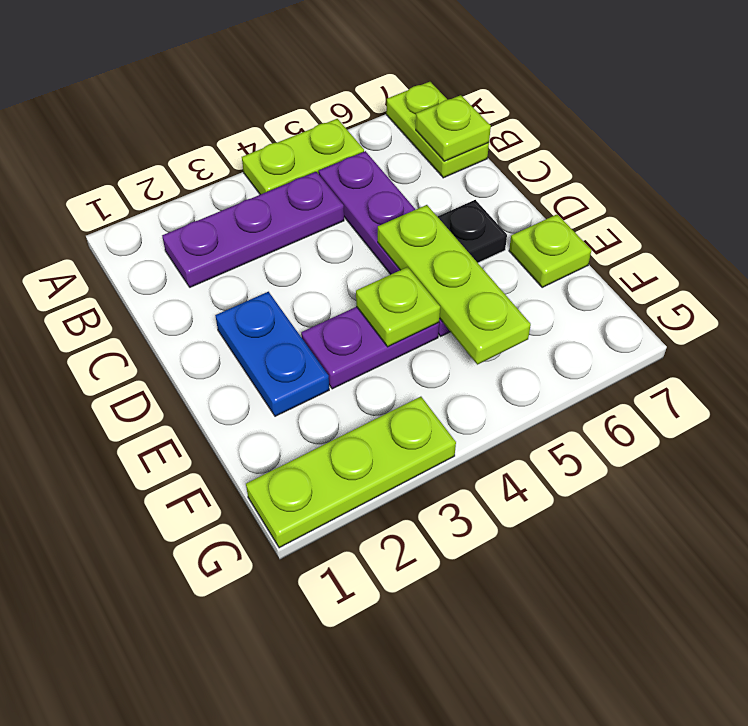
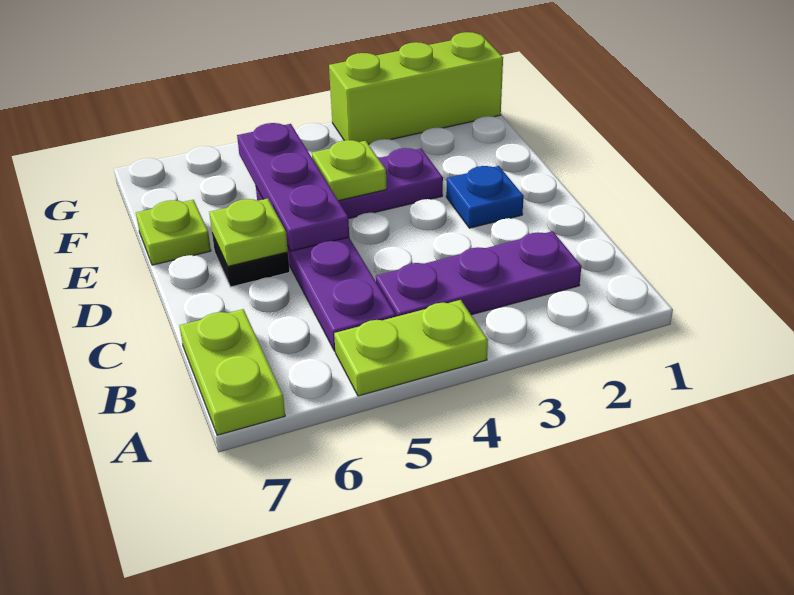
lime 1x1 plate [416,95,491,161] -> lime 1x1 plate moved to [209,199,288,266]
blue 1x2 plate [215,292,329,416] -> blue 1x1 plate [446,166,524,228]
lime 1x3 plate [378,205,531,365] -> purple 1x3 plate [237,123,349,251]
lime 1x3 plate [246,397,456,548] -> lime 1x3 brick [329,32,503,144]

